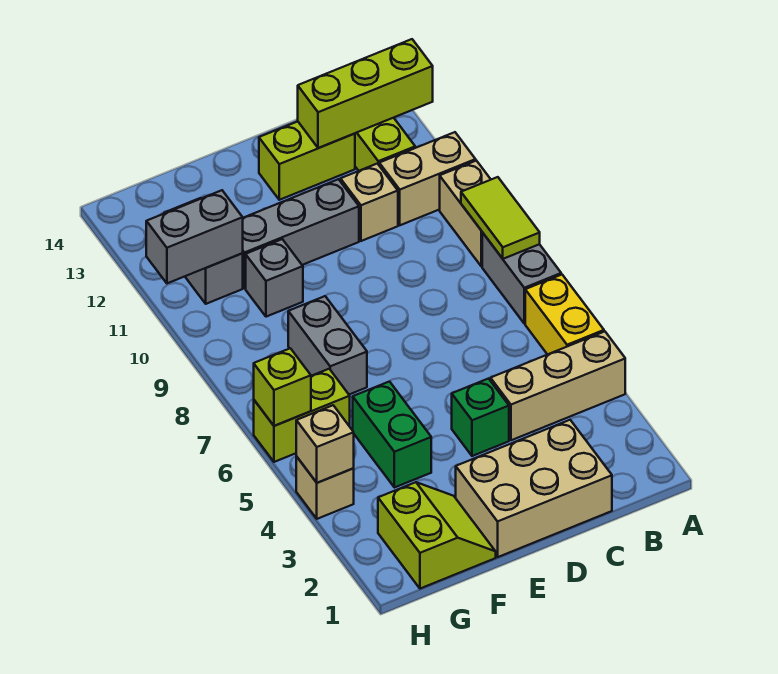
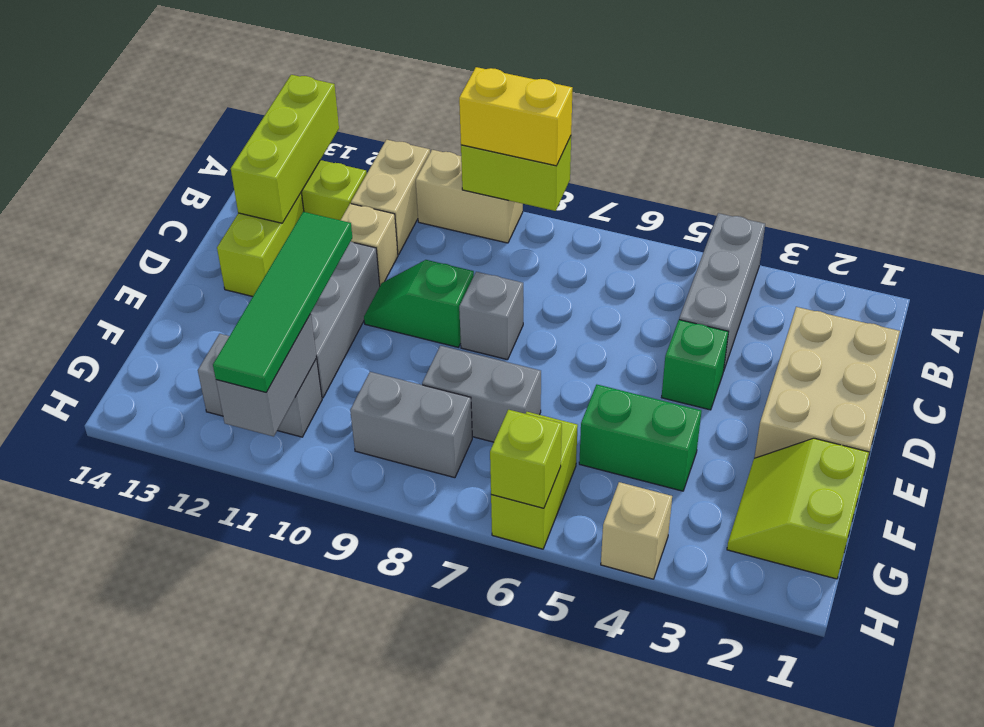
tan 1x3 brick [491,332,625,440] -> grey 1x3 brick [679,213,765,369]
yellow 1x2 brick [525,274,604,355] -> yellow 1x2 brick moved to [459,67,572,166]
grey 1x2 brick [482,233,561,323] -> grey 1x2 brick moved to [350,372,472,478]
lime 1x2 tile [461,177,540,259] -> lime 1x2 brick [461,136,571,211]
none -> green 1x2 slope [364,260,474,347]
none -> green 1x4 tile [213,212,352,392]
lime 2x2 slope [378,482,496,589] -> lime 2x2 slope turned to [727,438,869,579]
grey 1x1 brick [246,239,303,317] -> grey 1x1 brick moved to [459,272,523,360]
tan 1x1 brick [296,405,354,483] -> none

